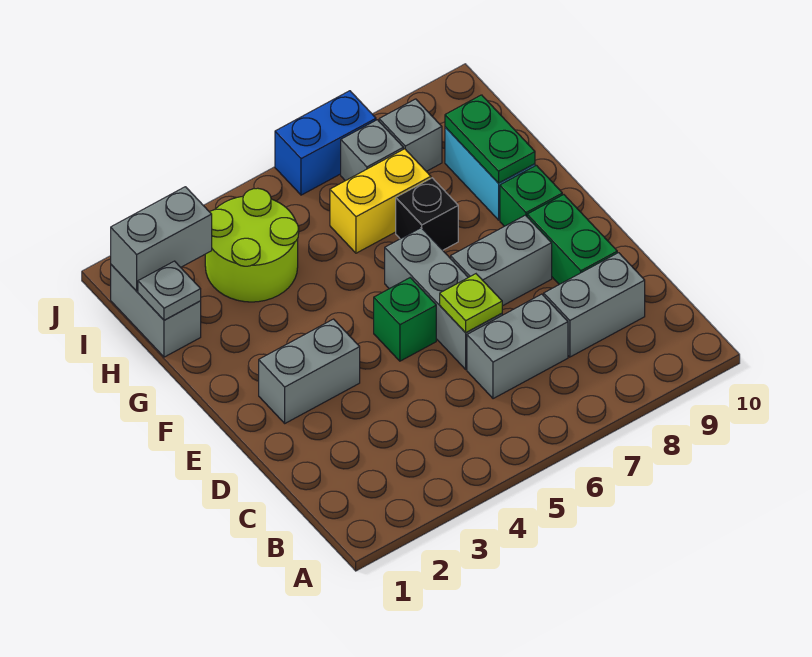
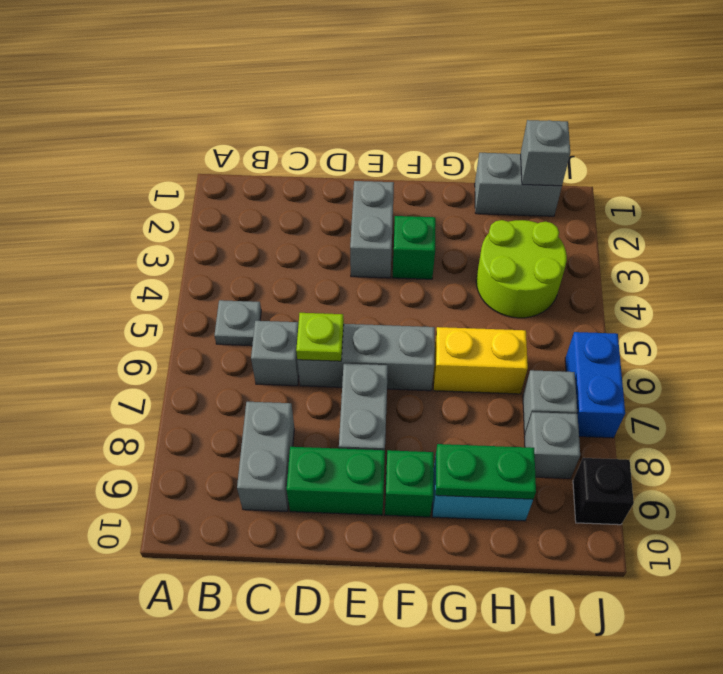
grey 1x2 brick [467,294,568,399] -> grey 1x1 brick [251,321,299,386]
green 1x1 brick [374,278,436,361] -> green 1x1 brick moved to [392,216,436,279]
black 1x1 brick [396,178,458,250] -> black 1x1 brick moved to [573,458,634,525]
grey 1x1 plate [138,261,201,320] -> grey 1x1 plate moved to [214,300,261,346]
yellow 1x2 brick [330,149,431,253] -> yellow 1x2 brick turned to [433,327,528,394]
grey 1x2 brick [111,187,212,291] -> grey 1x1 brick [521,120,570,186]

